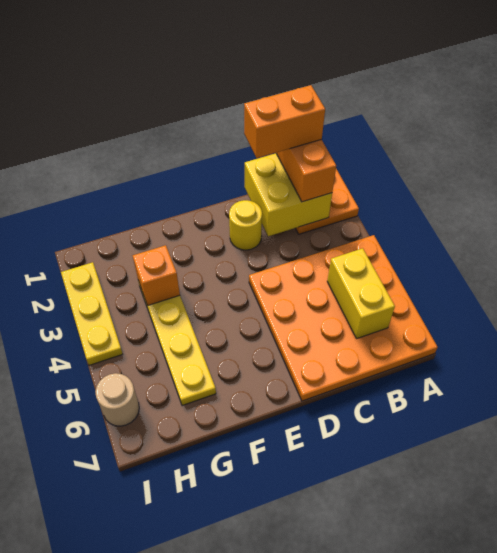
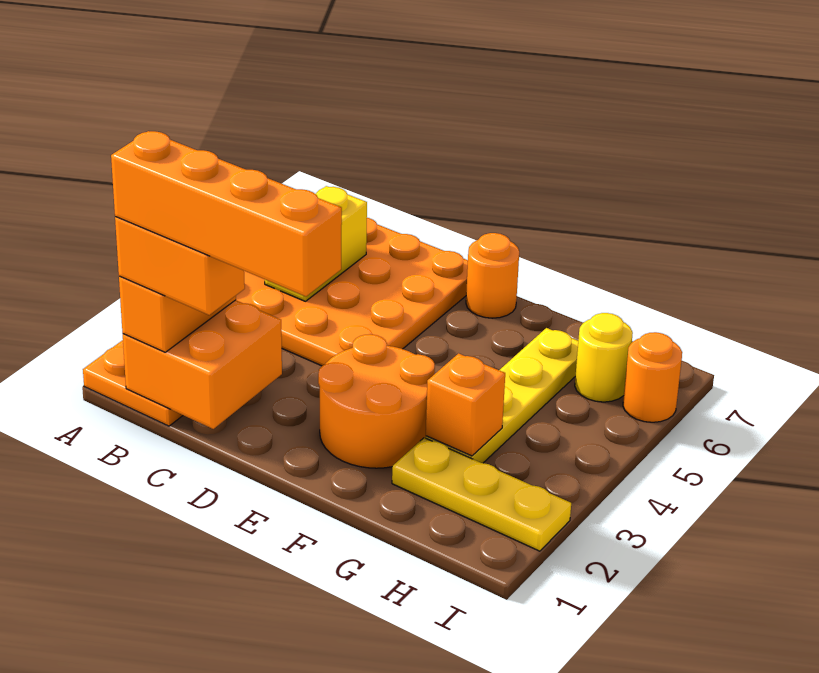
yellow 2x2 brick [245,153,332,236] -> orange 2x2 brick [123,300,282,429]
none -> orange 1x4 brick [111,131,342,297]
yellow 1x1 round brick [229,200,262,250] -> yellow 1x1 round brick moved to [575,313,633,402]
none -> orange 2x2 round brick [318,334,435,468]
none -> orange 1x1 round brick [466,233,519,318]
yellow 1x3 plate [61,262,123,365] -> yellow 1x3 plate turned to [392,438,571,551]
tan 1x1 round brick [95,373,139,426] -> orange 1x1 round brick [623,332,682,422]

